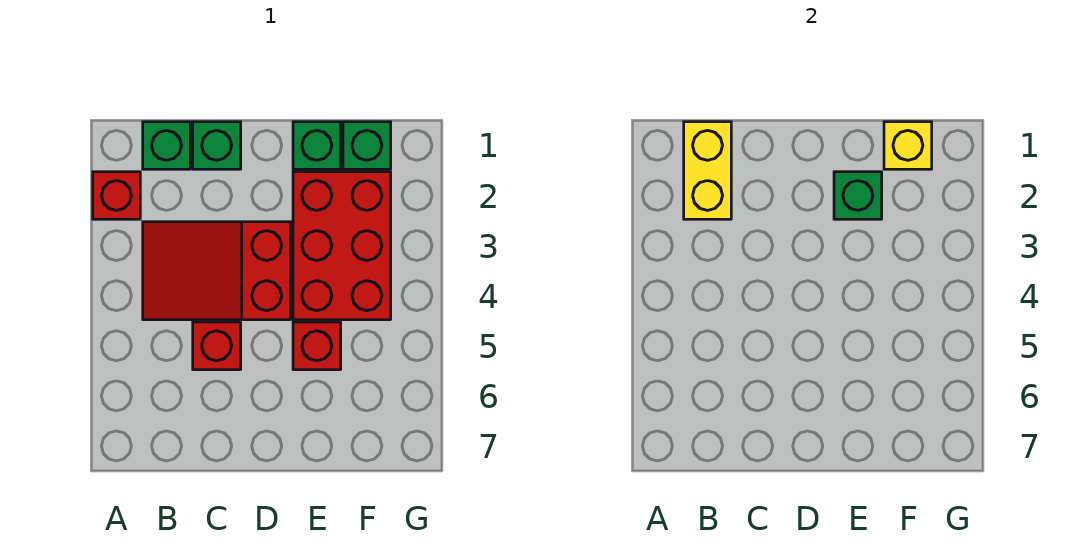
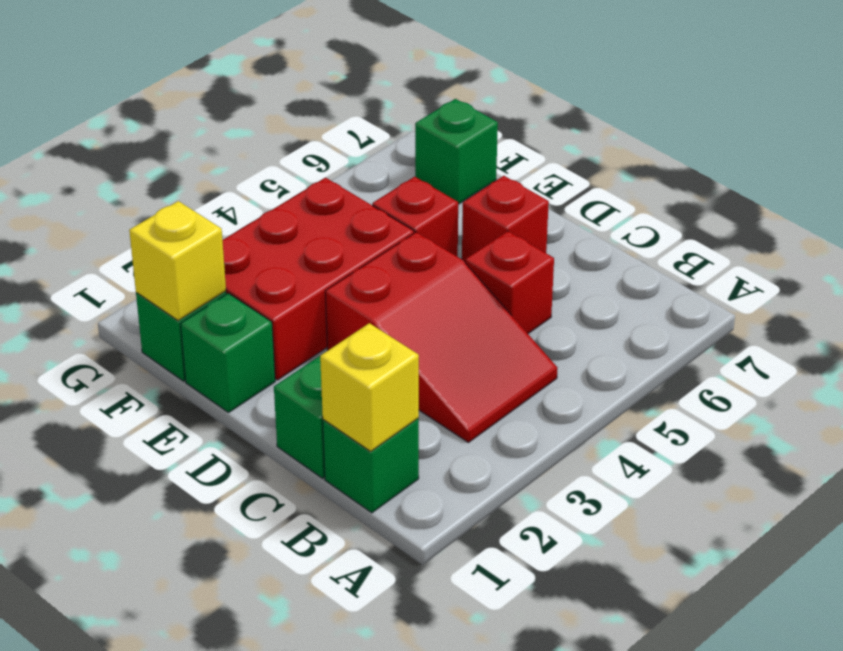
red 1x1 brick [93,172,140,219] -> red 1x1 brick moved to [462,176,549,263]
yellow 1x2 brick [684,122,731,219] -> yellow 1x1 brick [320,323,419,451]
green 1x1 brick [834,172,882,219] -> green 1x1 brick moved to [415,99,498,204]

